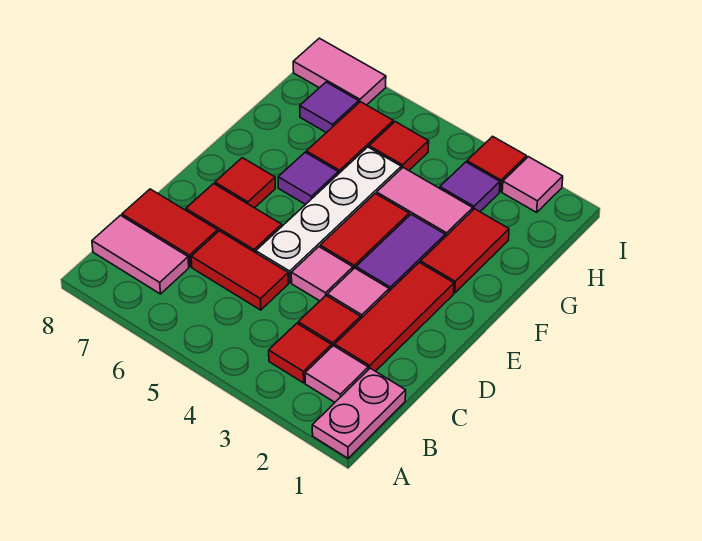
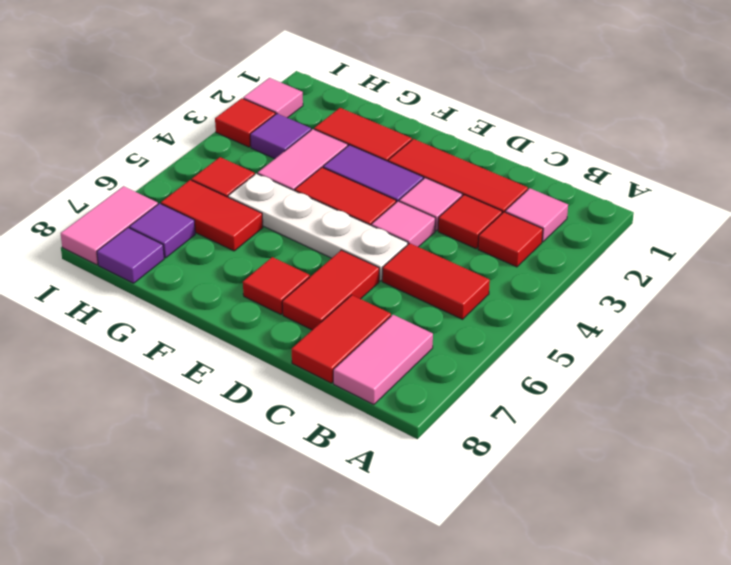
pink 1x2 plate [312,368,406,458] -> none
red 1x2 tile [191,231,289,310] -> red 1x2 tile turned to [382,243,490,319]
purple 1x1 tile [278,152,338,205] -> purple 1x1 tile moved to [97,228,164,283]

